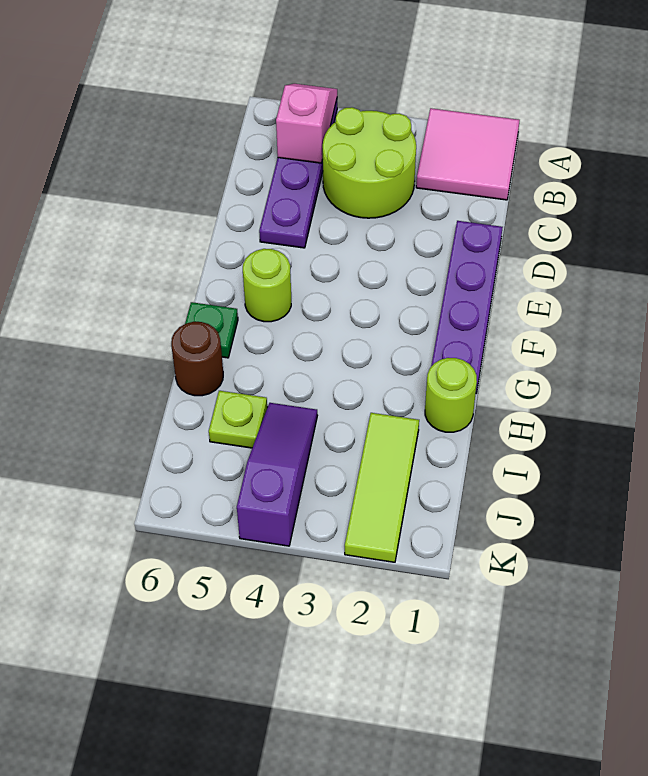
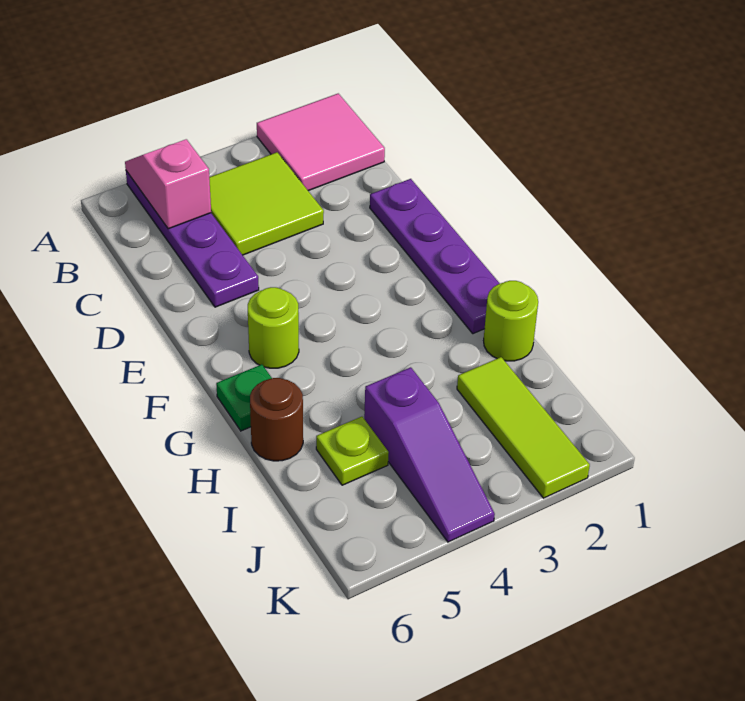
lime 2x2 round brick [323,107,416,218] -> lime 2x2 tile [209,152,324,255]
purple 1x3 slope [237,403,317,546] -> purple 1x3 slope turned to [364,367,495,542]

